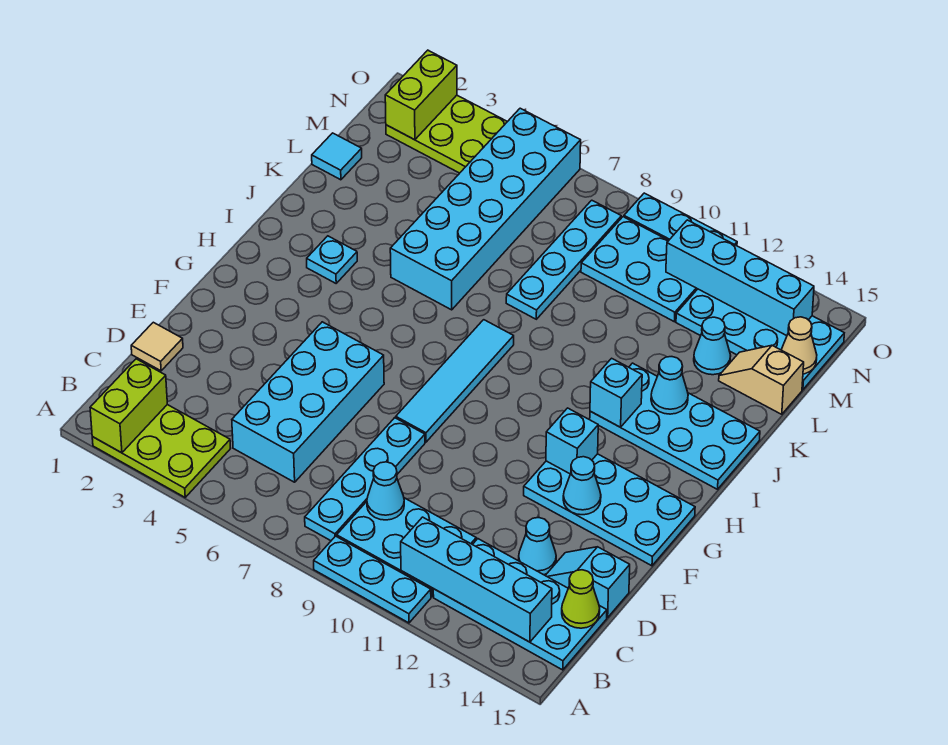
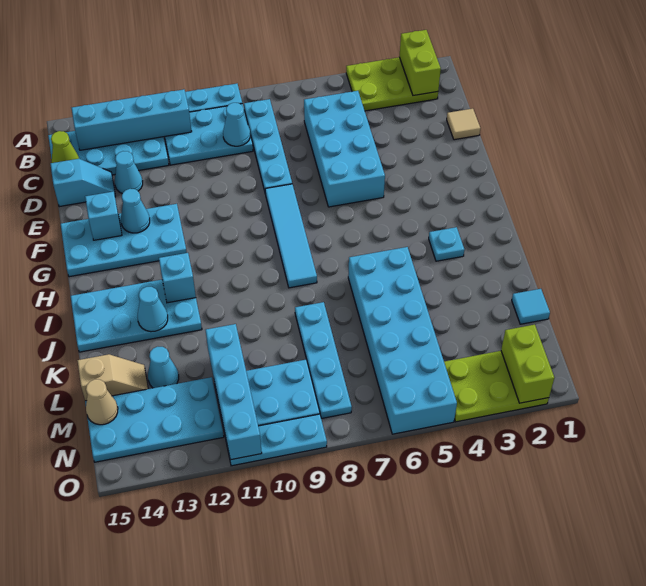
cyan 1x1 brick [546,408,598,474] -> cyan 1x1 brick moved to [85,192,122,240]
cyan 1x4 brick [666,220,814,336] -> cyan 1x4 brick turned to [206,324,262,460]

